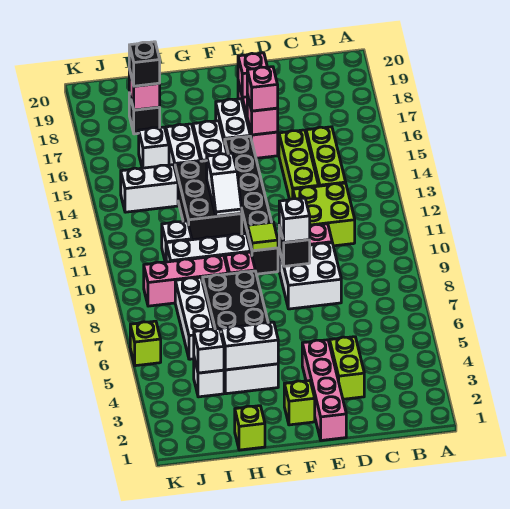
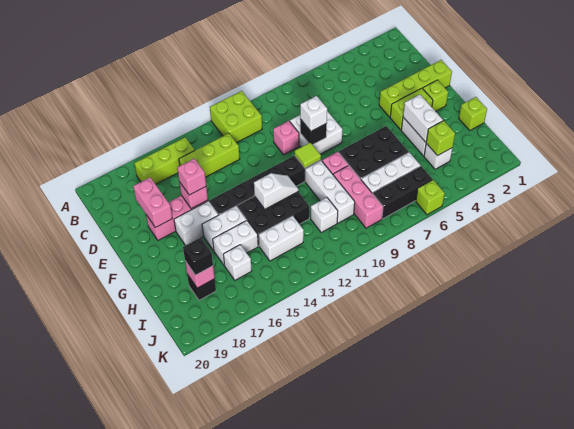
lime 2x2 brick [293,183,355,246] -> lime 2x2 brick moved to [210,91,262,143]
lime 1x2 brick [330,337,364,399] -> lime 1x2 brick moved to [390,88,433,130]
lime 1x3 brick [279,130,318,199] -> lime 1x3 brick moved to [134,138,195,184]
pink 1x4 brick [302,340,346,440] -> lime 1x4 brick [379,60,452,117]
pink 1x1 brick [238,53,267,97] -> pink 1x2 brick [133,177,172,228]
white 1x1 brick [194,329,224,373] -> lime 1x1 brick [426,121,455,156]
white 1x2 brick [121,165,178,212] -> white 1x2 brick turned to [259,216,304,261]
none -> black 1x3 brick [373,166,432,219]

